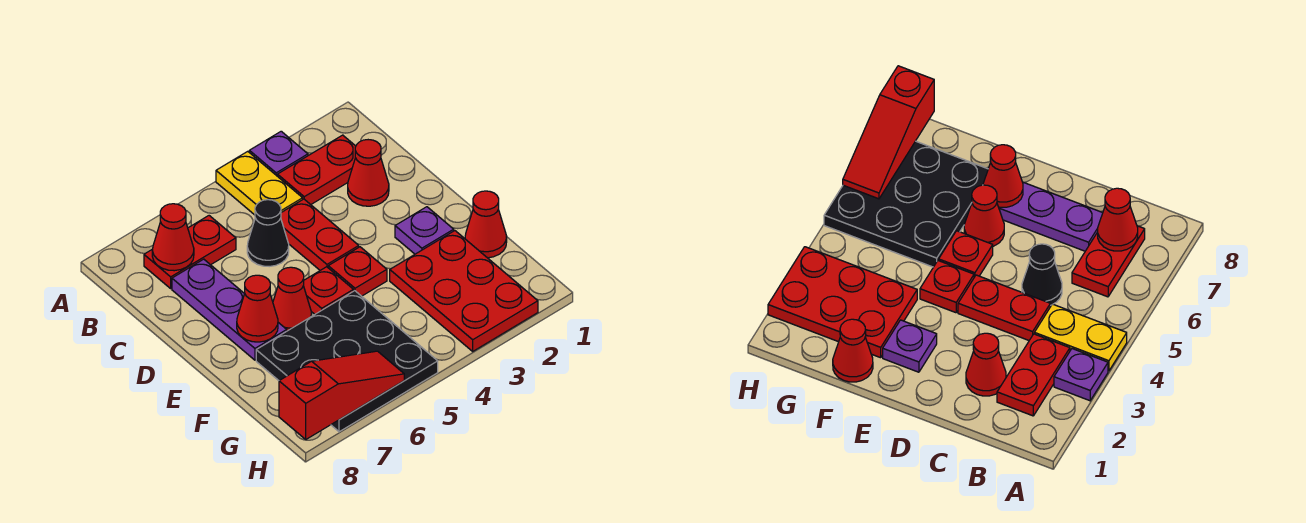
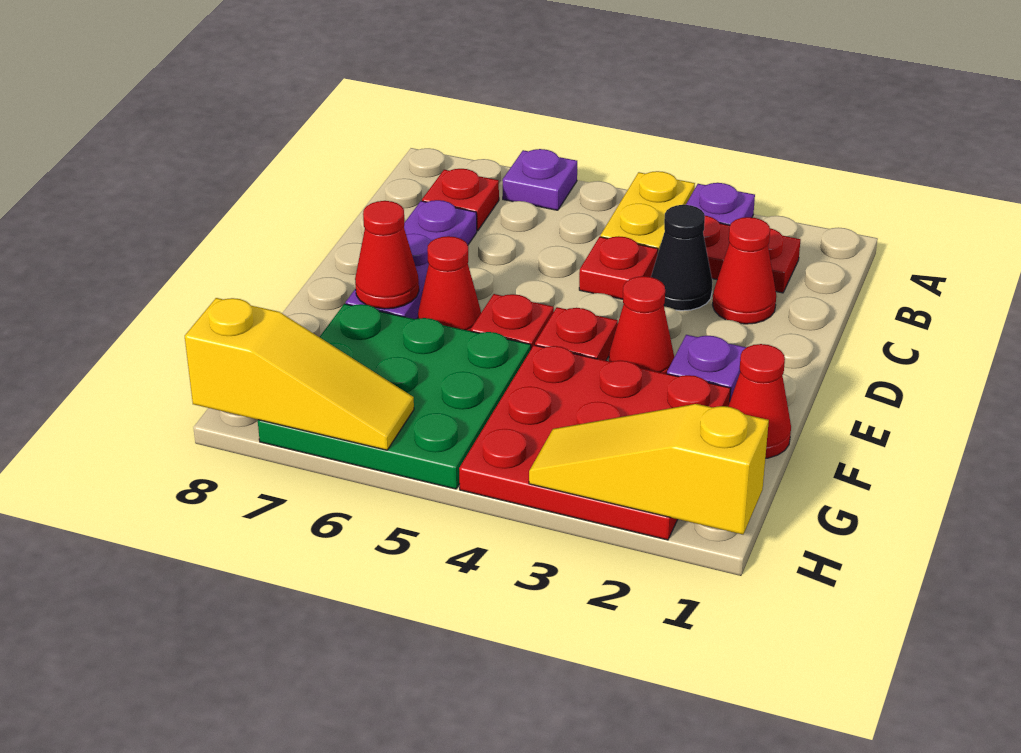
none -> purple 1x1 plate [503,149,577,210]
red 1x2 plate [144,216,236,288] -> red 1x1 plate [422,169,499,231]
red 1x1 cone [152,204,194,271] -> red 1x1 cone moved to [609,276,674,374]
red 1x2 plate [281,199,359,270] -> red 1x1 plate [579,236,658,299]
black 1x1 cone [247,200,289,267] -> black 1x1 cone moved to [651,205,713,311]
red 2x3 plate [390,231,538,351] -> red 3x3 plate [459,345,731,540]
black 3x3 plate [256,291,438,432] -> green 3x3 plate [258,304,531,489]
none -> yellow 1x3 slope [529,404,769,535]
red 1x3 slope [279,351,404,439] -> yellow 1x3 slope [185,298,414,450]

